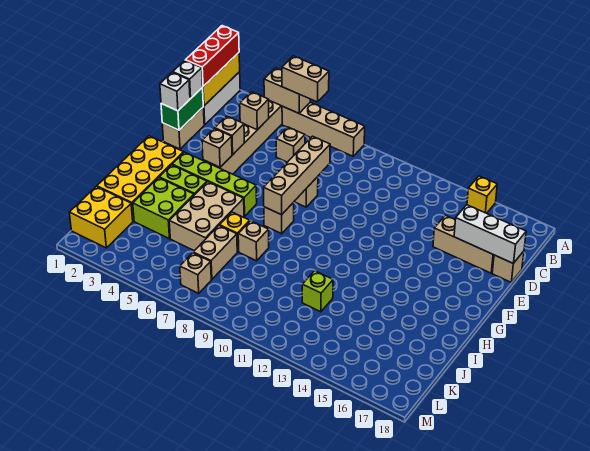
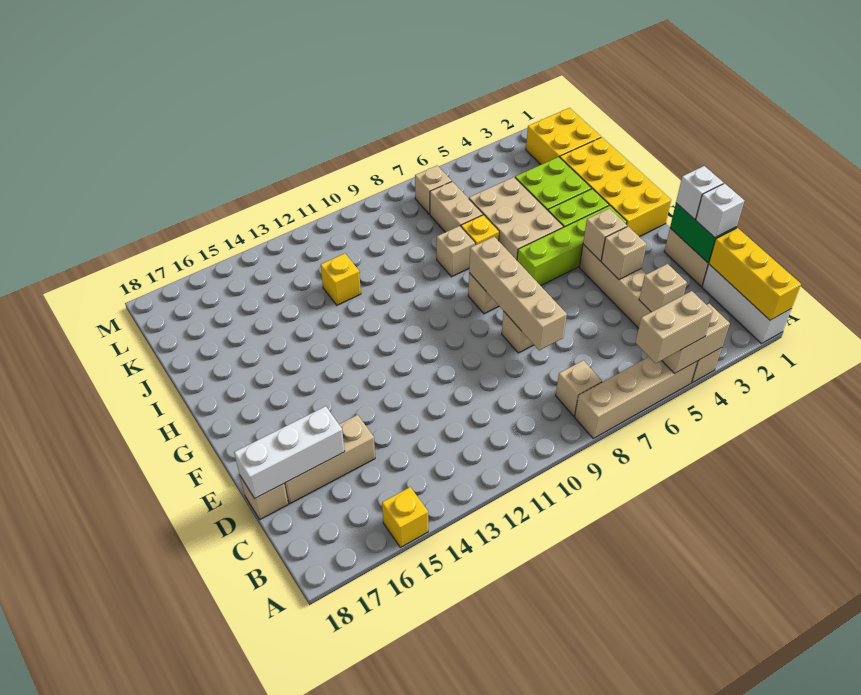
red 1x3 brick [185,26,239,86] -> none
tan 1x1 brick [276,127,305,162] -> tan 1x1 brick moved to [556,360,602,416]
lime 1x1 brick [302,271,333,312] -> yellow 1x1 brick [321,254,361,305]

